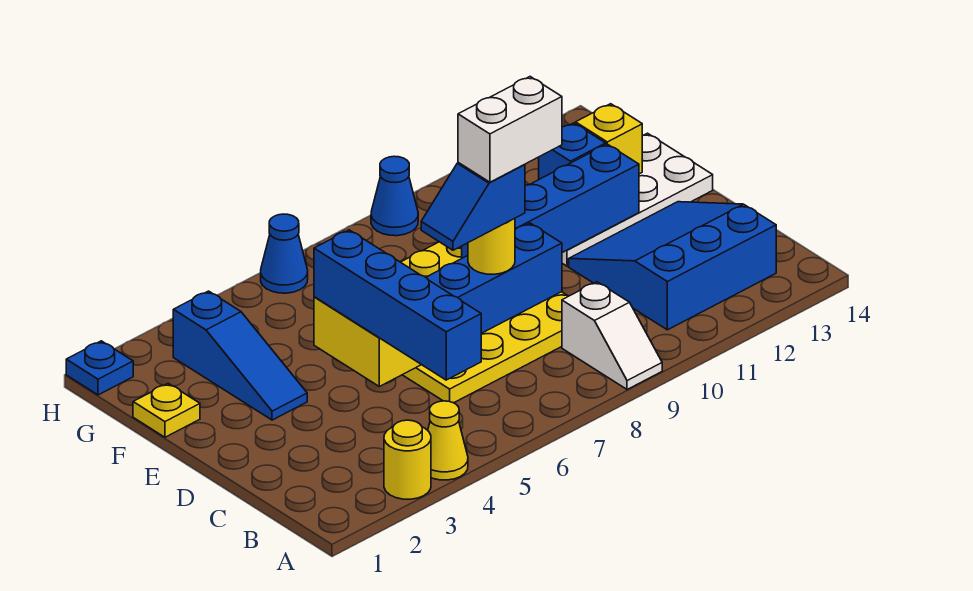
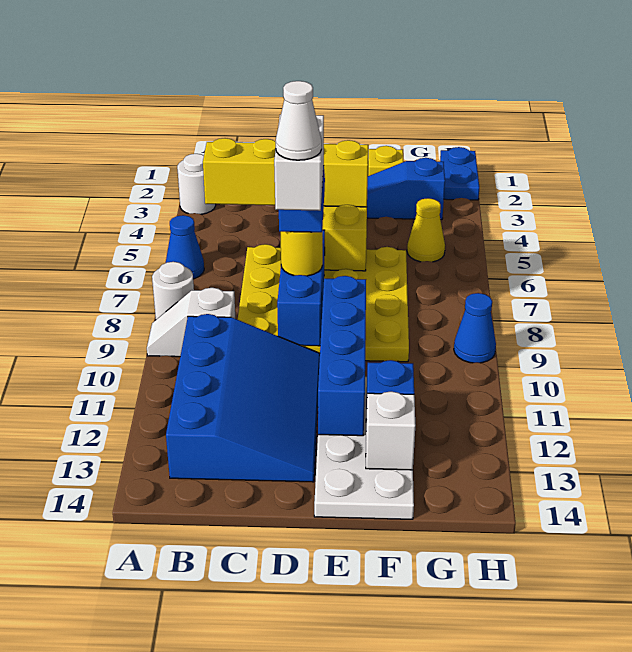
yellow 1x1 round brick [384,420,431,499] -> white 1x1 round brick [177,154,216,215]
yellow 1x1 cone [428,401,468,480] -> yellow 1x1 cone moved to [407,198,445,262]
none -> white 1x1 round brick [152,262,194,319]
blue 1x4 brick [314,230,481,380] -> yellow 1x4 brick [203,138,368,207]
blue 3x3 slope [569,202,776,330] -> blue 3x4 slope [166,314,320,482]
none -> white 1x1 cone [276,81,322,160]
yellow 1x1 brick [576,104,642,174] -> white 1x1 brick [366,391,415,470]
blue 1x1 plate [66,341,133,395] -> blue 1x2 plate [440,147,479,200]
blue 1x1 cone [261,214,308,293] -> blue 1x1 cone moved to [166,215,204,279]

